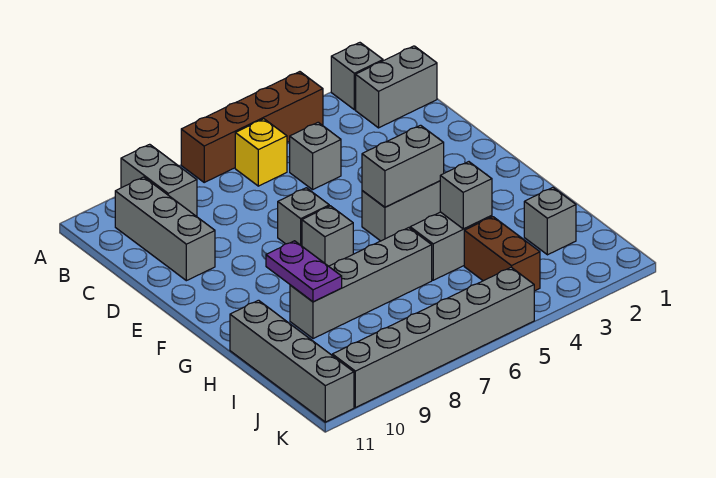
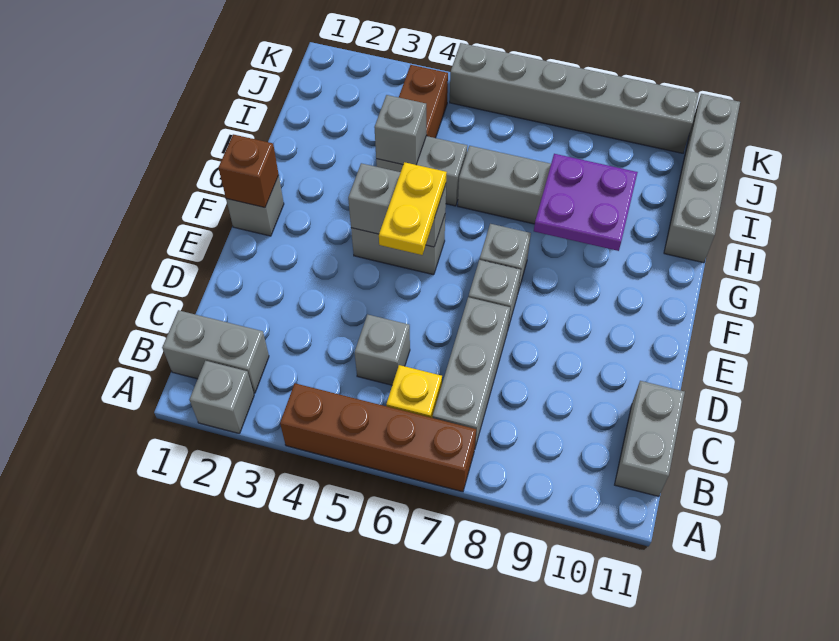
grey 1x2 brick [121,144,197,216] -> grey 1x2 brick moved to [615,381,685,496]
grey 1x3 brick [115,177,215,281] -> grey 1x3 brick moved to [433,297,510,447]
none -> yellow 1x2 plate [379,162,447,255]
none -> brown 1x1 brick [219,134,279,207]
purple 1x2 plate [266,241,342,302] -> purple 2x2 plate [534,154,638,251]
grey 1x1 brick [524,188,576,255] -> grey 1x1 brick moved to [226,176,284,236]

